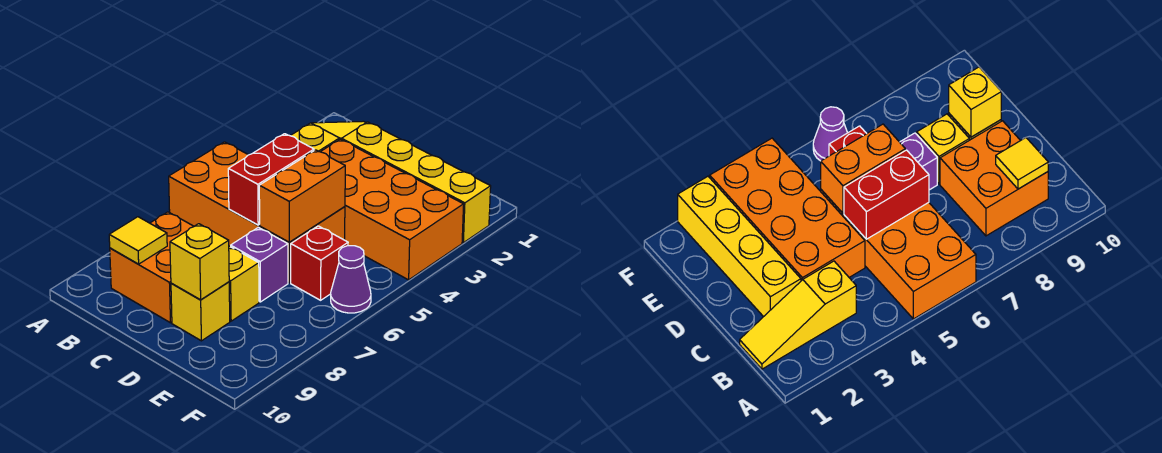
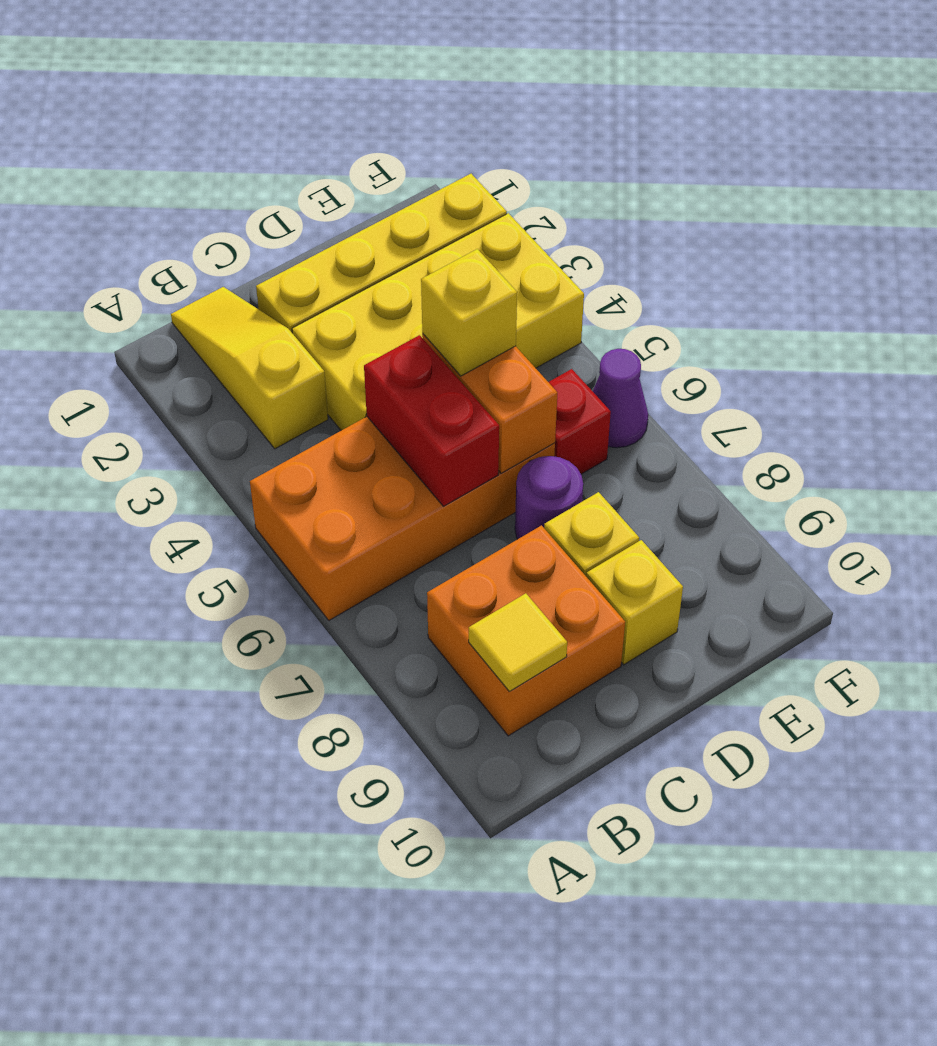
orange 2x4 brick [321,139,464,280] -> yellow 2x4 brick [292,213,584,430]
purple 1x1 brick [231,227,288,302] -> purple 1x1 round brick [515,456,583,539]
yellow 1x1 brick [170,224,229,300] -> yellow 1x1 brick moved to [421,249,517,376]

